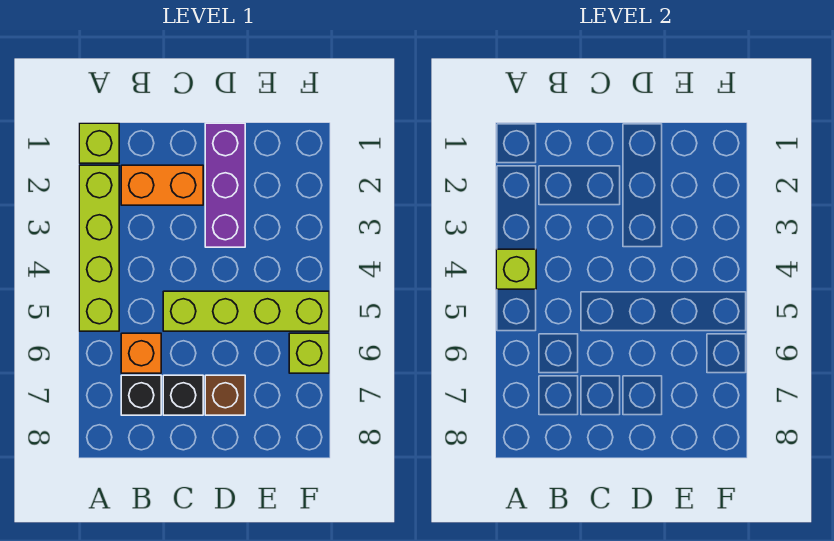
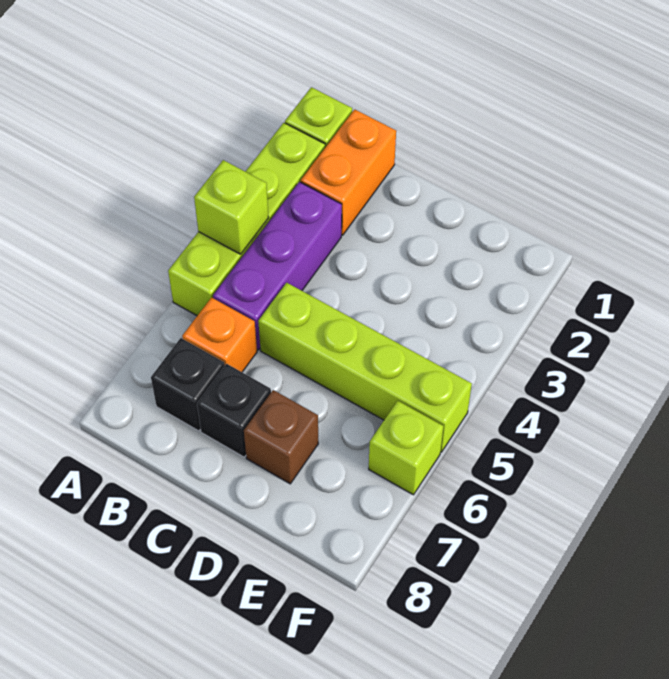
orange 1x2 brick [121,165,203,205] -> orange 1x2 brick turned to [301,109,396,235]
purple 1x3 brick [205,123,245,247] -> purple 1x3 brick moved to [213,182,342,350]

